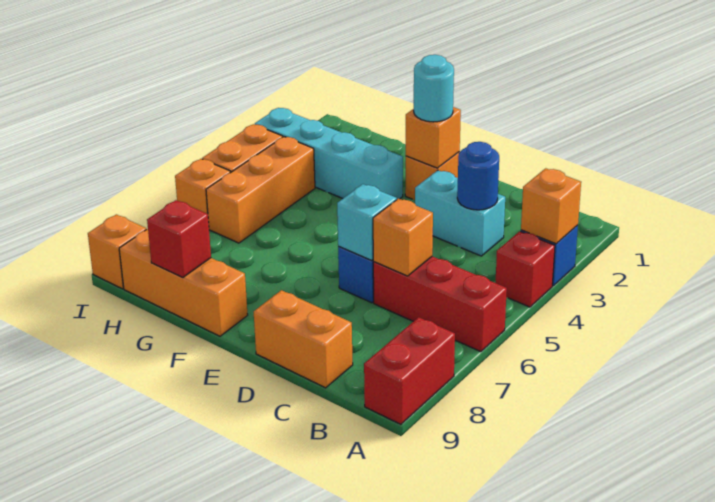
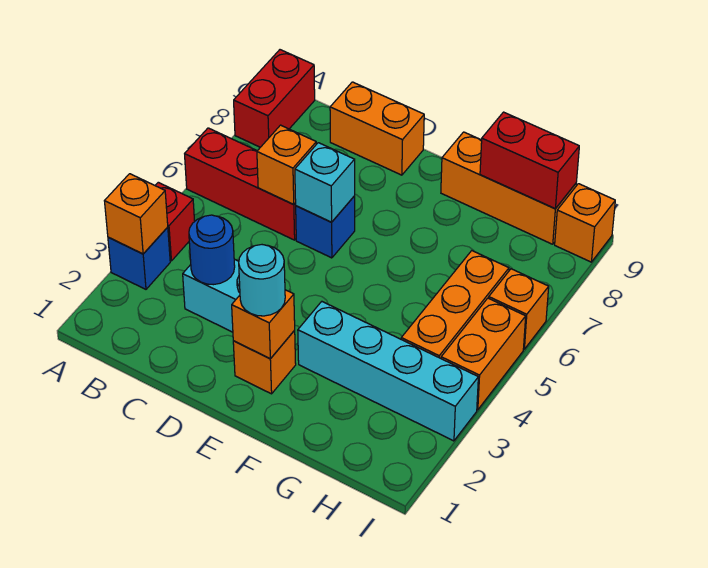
red 1x1 brick [147,200,211,277] -> red 1x2 brick [480,112,579,209]

